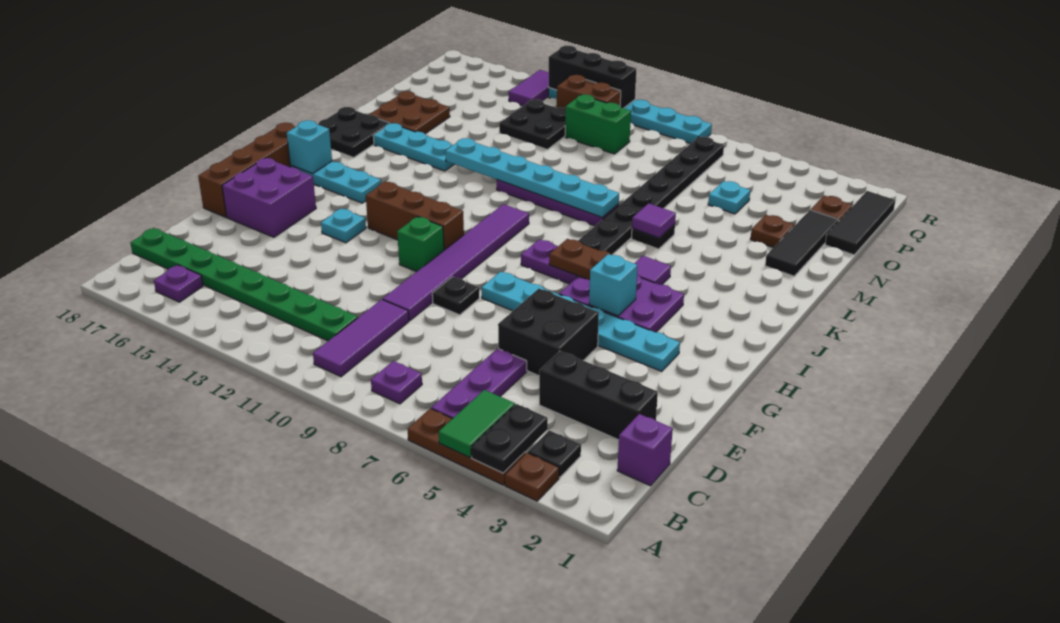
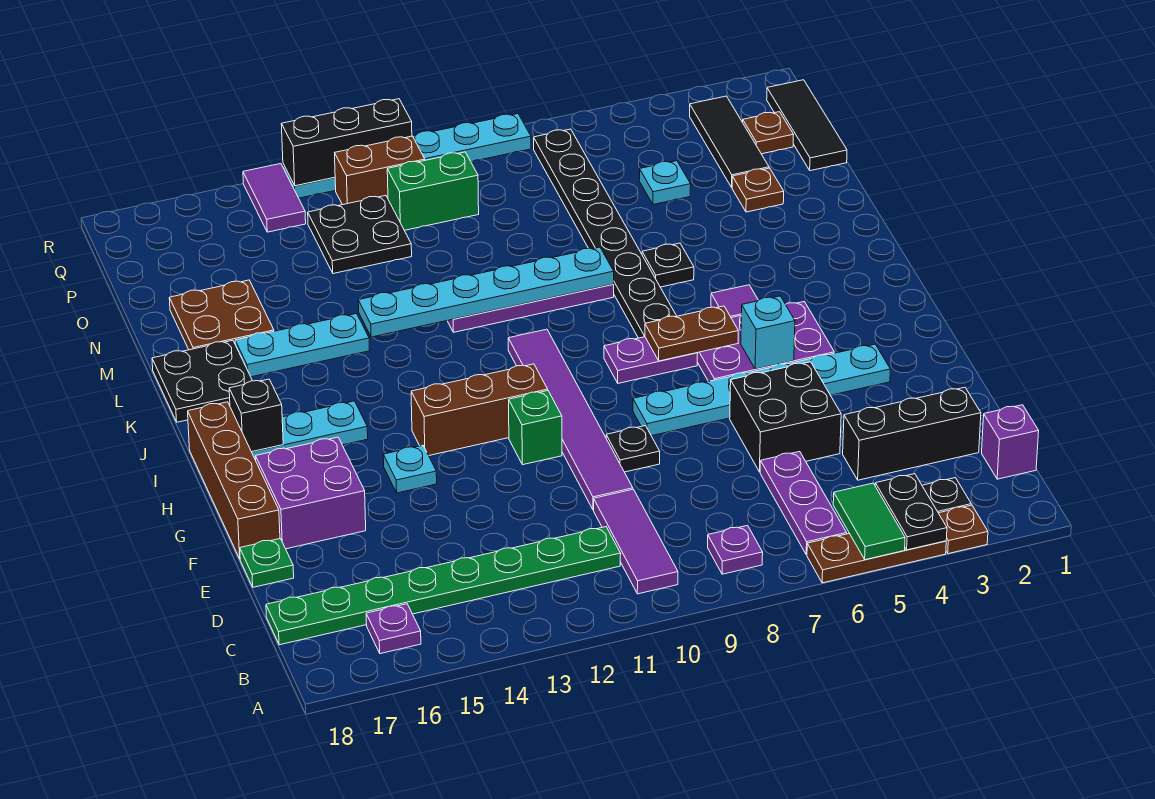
none -> green 1x1 plate [240,538,294,587]
cyan 1x1 brick [287,120,332,174] -> black 1x1 brick [229,379,283,452]
purple 1x1 tile [632,203,676,238] -> none
black 1x3 tile [765,210,838,276] -> black 1x3 tile moved to [690,96,769,187]

